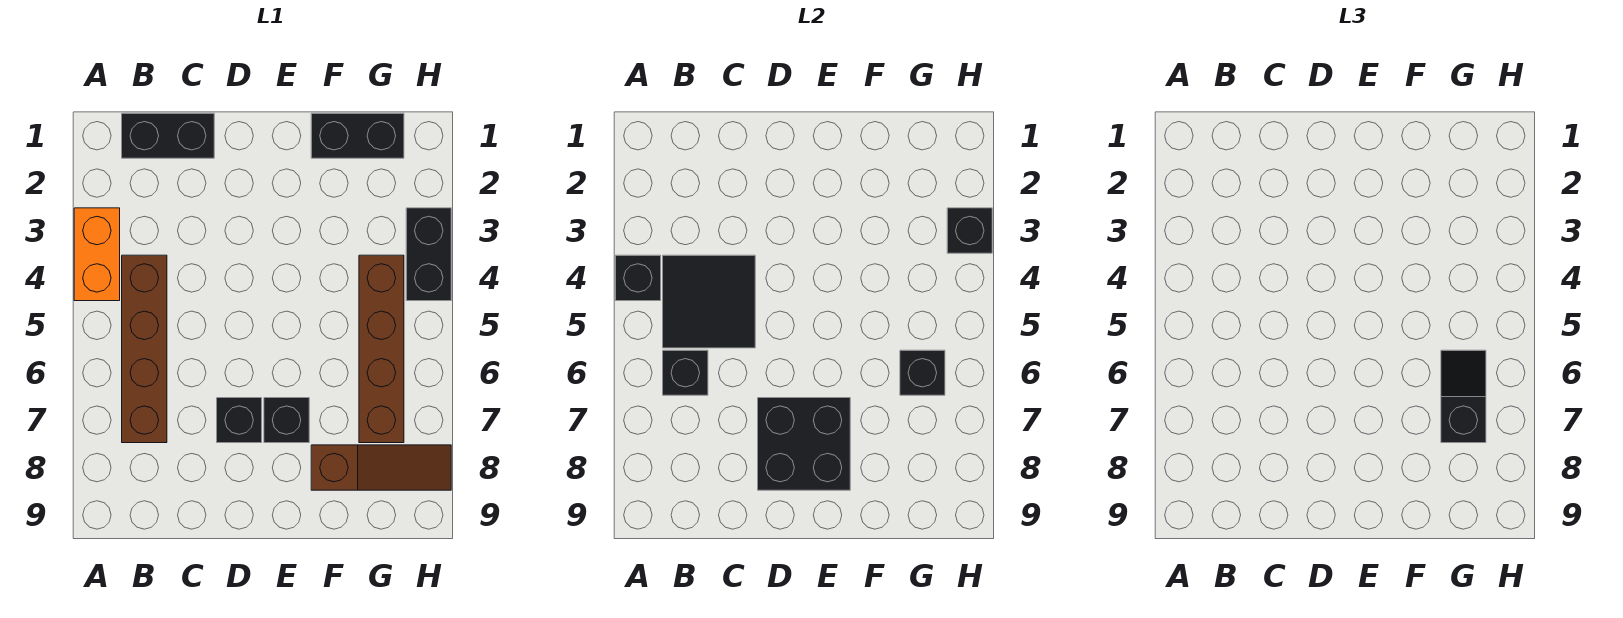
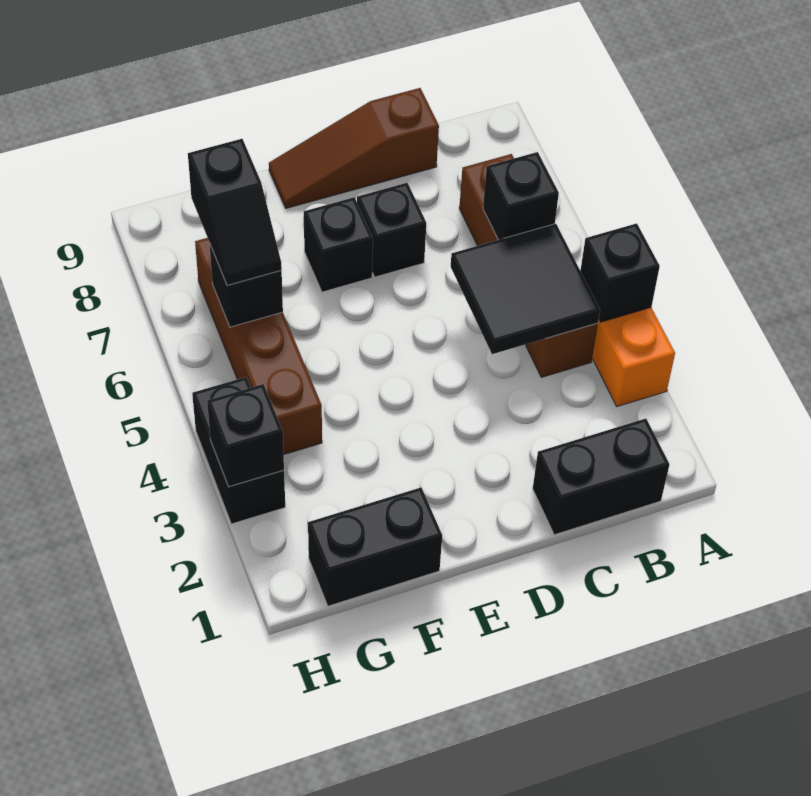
black 2x2 brick [758,398,850,490] -> none
brown 1x3 slope [311,445,451,490] -> brown 1x3 slope moved to [269,88,439,208]

